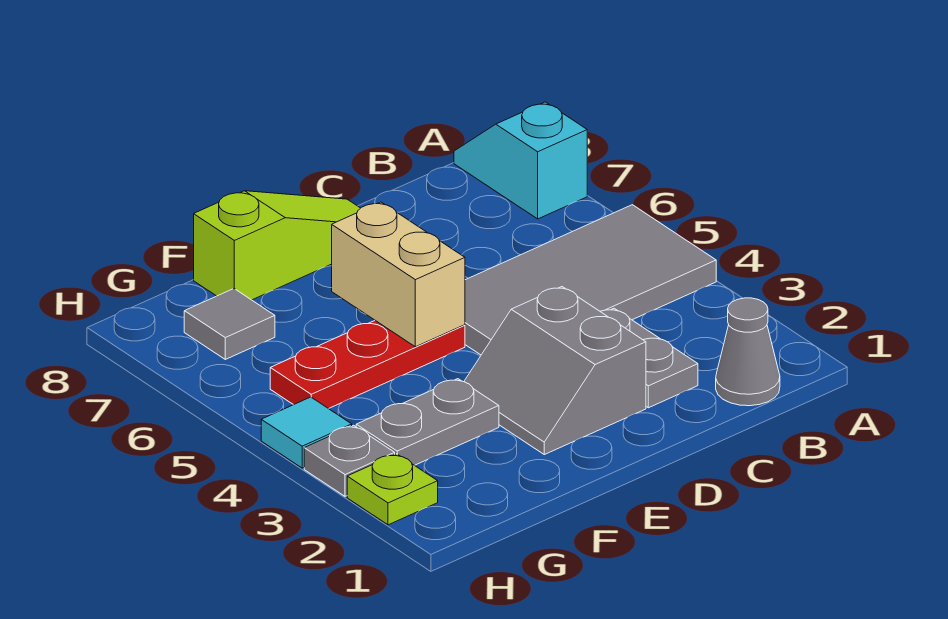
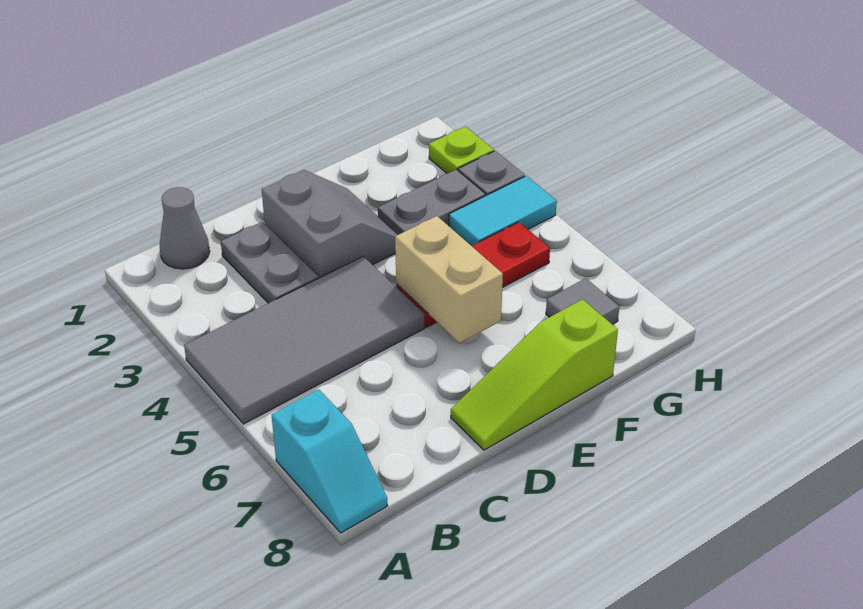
cyan 1x1 tile [261,397,352,468] -> cyan 1x2 tile [449,176,557,246]

